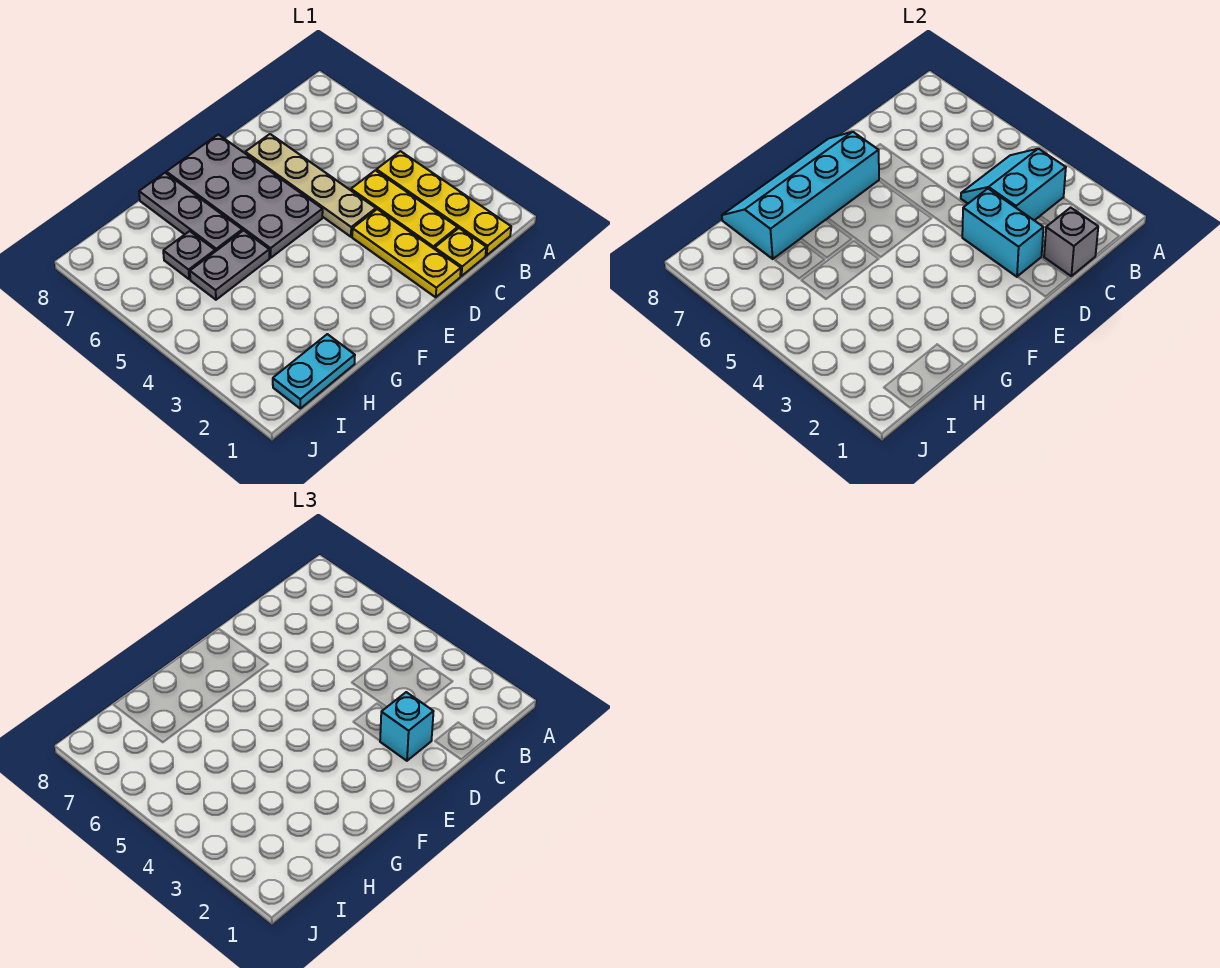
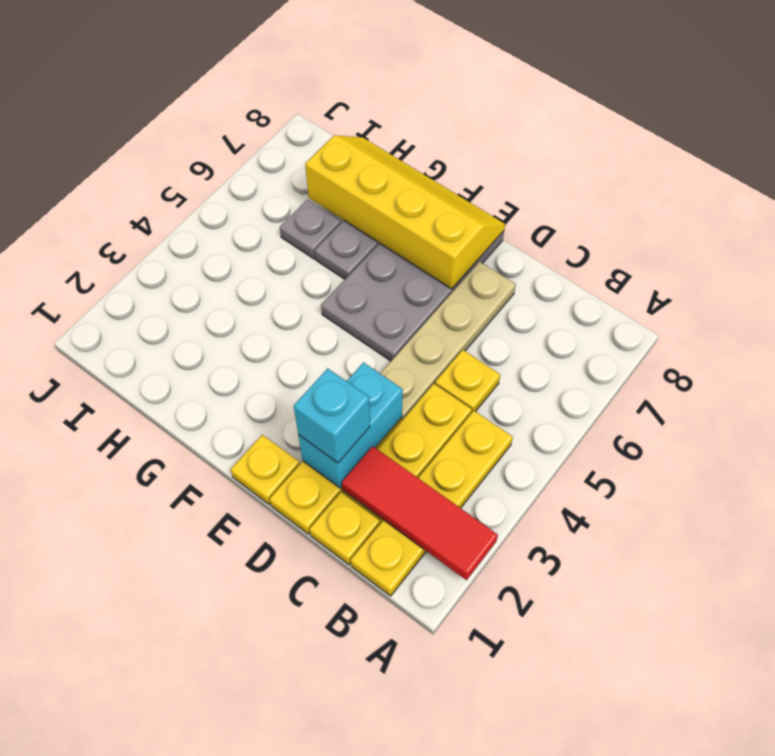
none -> red 1x3 tile [342,446,498,580]
cyan 2x2 slope [961,149,1066,220] -> none
grey 1x1 brick [1044,208,1098,276] -> none
none -> yellow 1x1 plate [435,350,500,413]
none -> yellow 1x1 plate [231,435,300,504]
cyan 2x4 slope [722,132,879,259] -> yellow 2x4 slope [305,135,505,289]
grey 1x2 plate [190,230,270,300] -> none
cyan 1x2 plate [273,334,355,408] -> none

